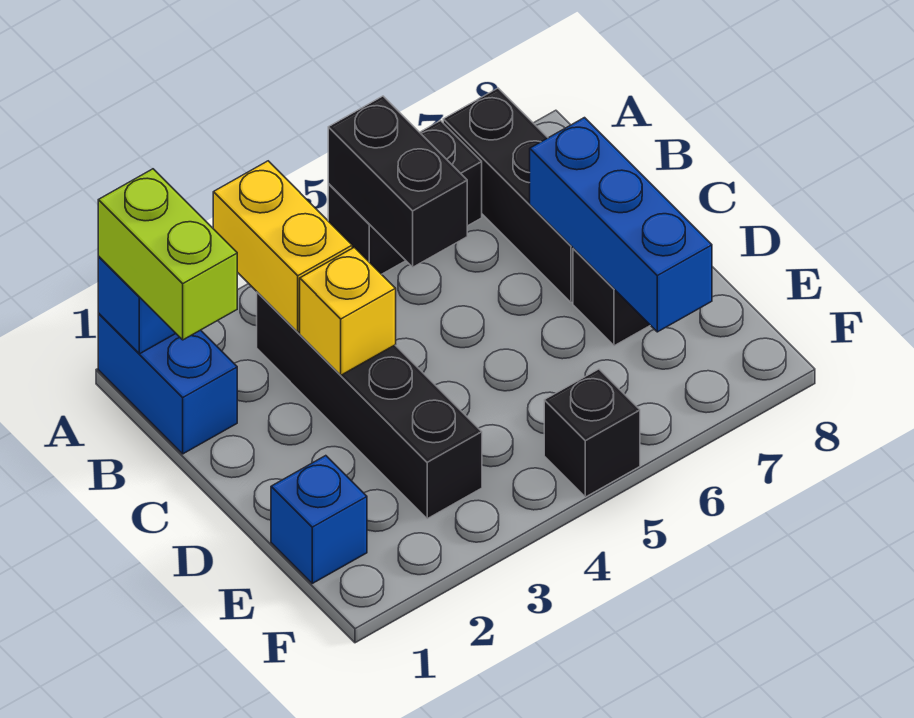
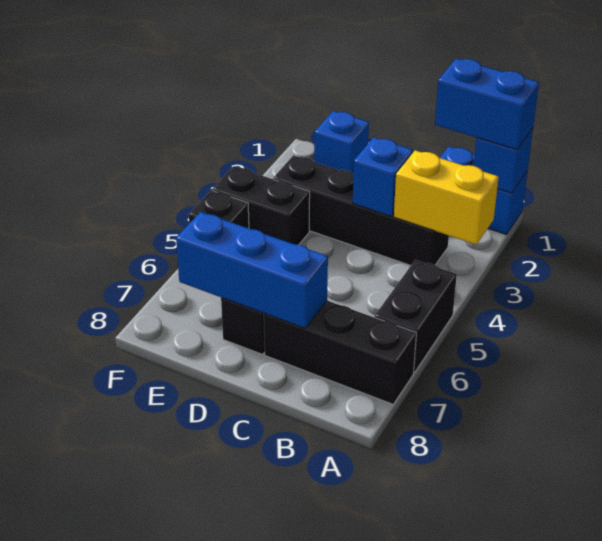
lime 1x2 brick [98,169,237,340] -> blue 1x2 brick [435,59,539,150]
black 1x2 brick [328,96,467,267] -> black 1x2 brick moved to [212,166,310,245]
yellow 1x1 brick [300,247,396,375] -> blue 1x1 brick [353,137,413,216]

